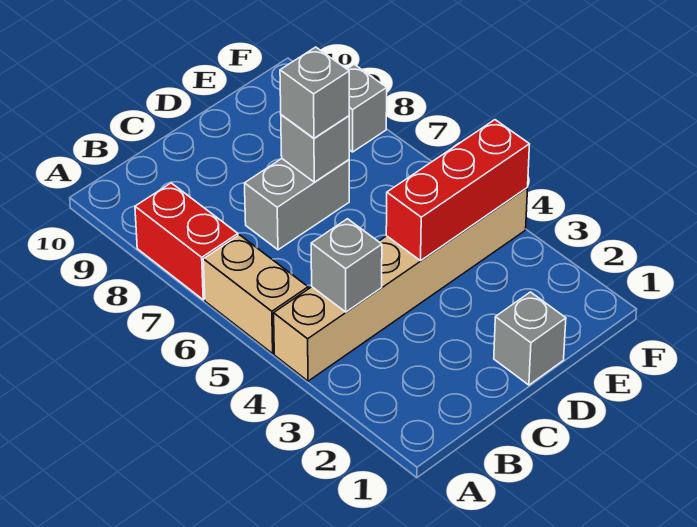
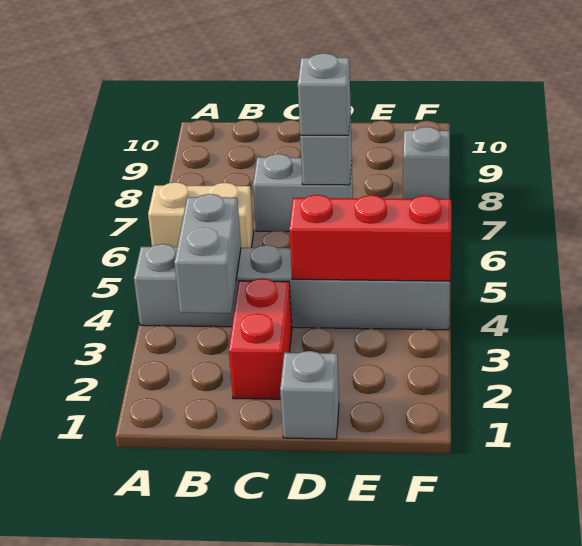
tan 1x6 brick [274,188,528,381] -> grey 1x6 brick [134,244,450,330]
tan 1x2 brick [203,235,308,354] -> tan 1x2 brick turned to [148,182,254,248]
red 1x2 brick [135,183,238,300] -> red 1x2 brick moved to [229,278,292,399]
grey 1x1 brick [311,219,382,312] -> grey 1x2 brick [174,194,241,313]

